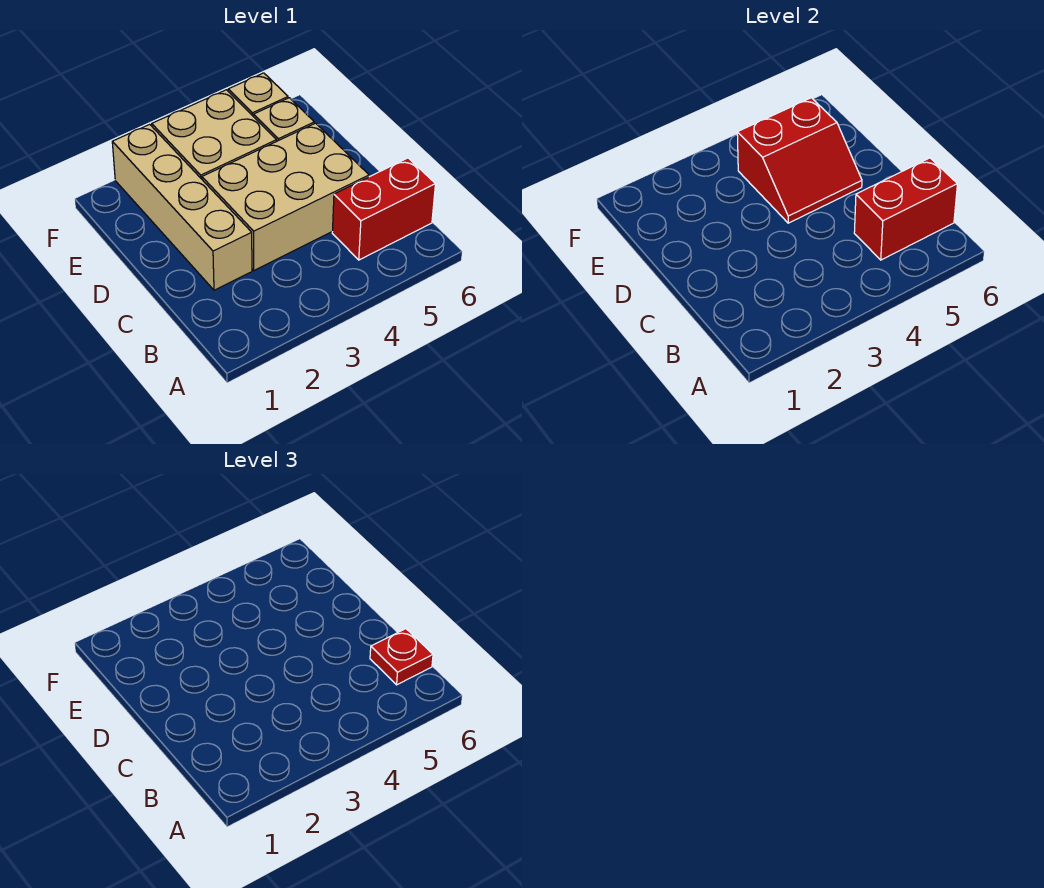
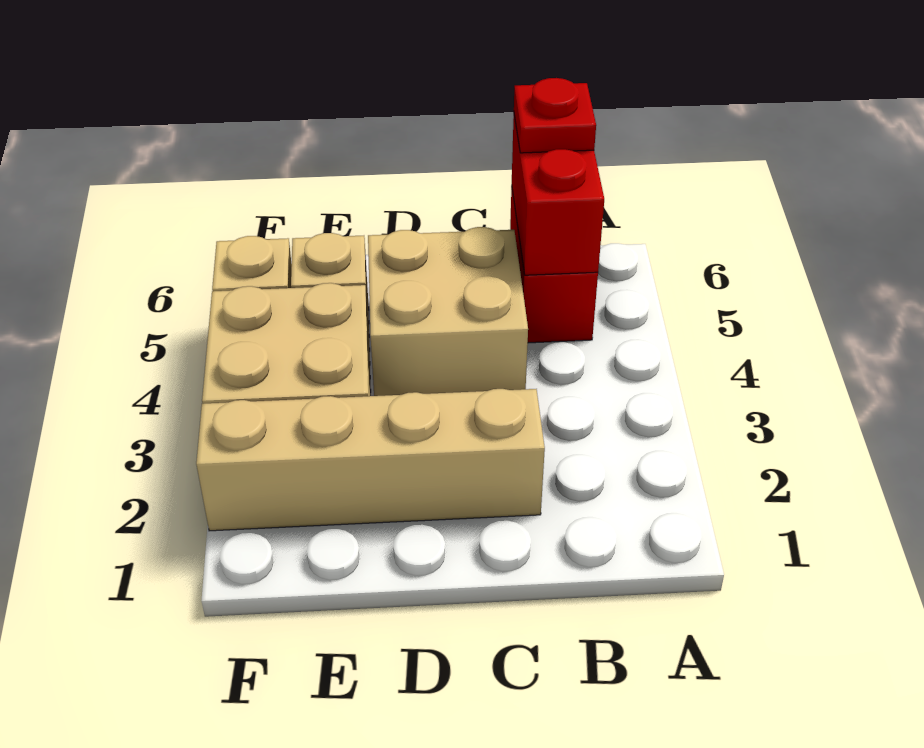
tan 2x3 brick [202,123,369,270] -> tan 2x2 brick [368,227,528,396]
red 2x2 slope [737,98,862,223] -> none

